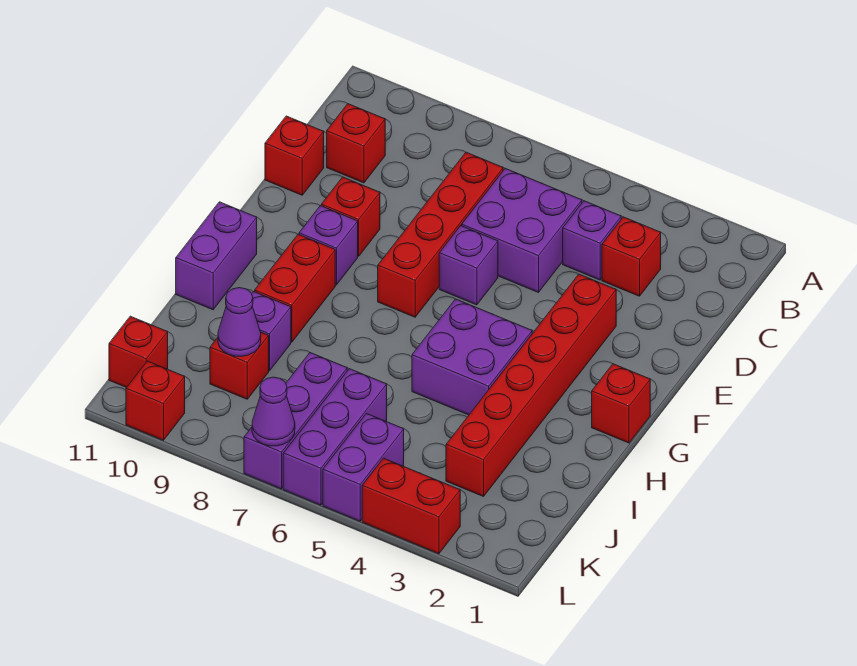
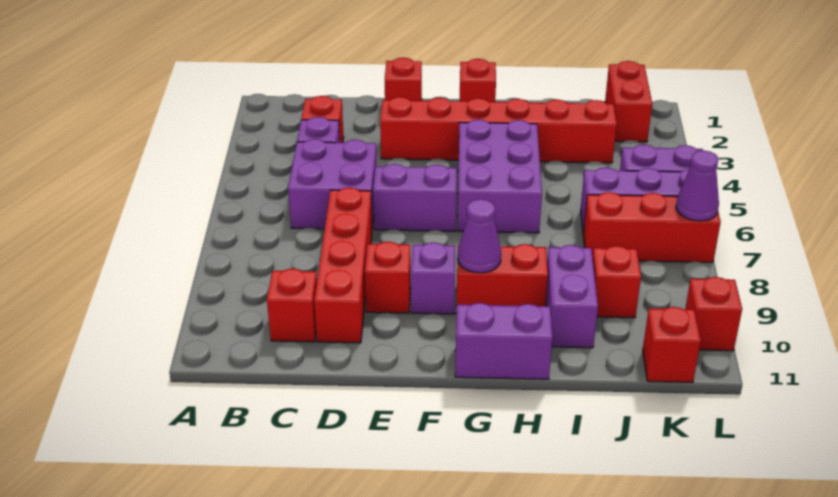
red 1x4 brick [378,152,503,317] -> red 1x4 brick turned to [314,188,372,343]
red 1x1 brick [265,116,324,195] -> red 1x1 brick moved to [385,58,422,101]
purple 1x1 brick [439,226,498,305] -> purple 1x2 brick [373,164,457,231]
purple 2x2 brick [412,299,532,415] -> purple 2x3 brick [458,119,542,233]
purple 1x1 brick [252,291,291,371] -> purple 1x2 brick [546,245,598,348]
purple 1x3 brick [244,353,347,489] -> red 1x3 brick [583,192,721,262]
purple 1x1 cone [218,288,261,356] -> purple 1x1 cone moved to [457,199,501,273]
red 1x2 brick [362,458,460,554] -> red 1x2 brick moved to [605,61,652,142]

